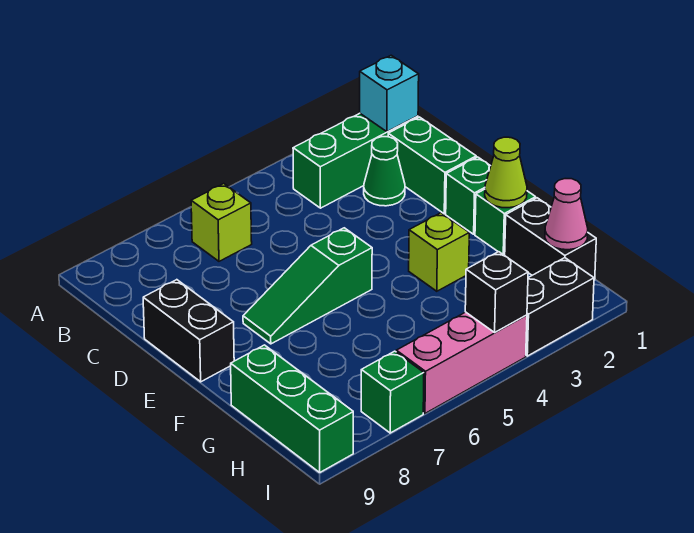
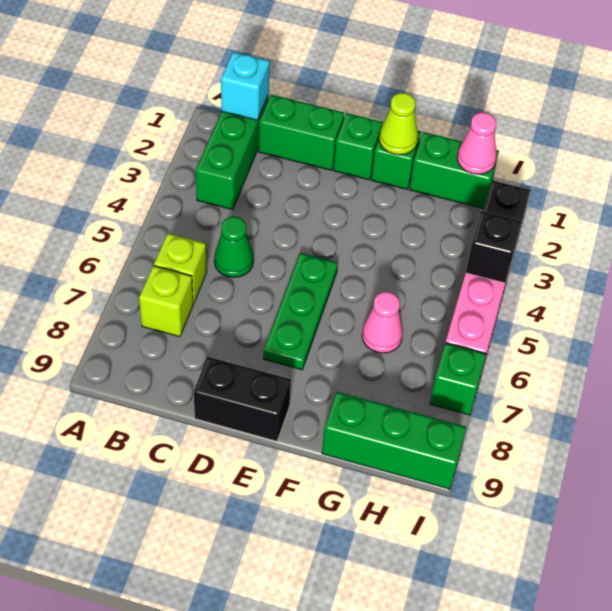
green 1x1 cone [364,137,405,206] -> green 1x1 cone moved to [214,217,254,277]
green 1x3 slope [243,228,372,344] -> green 1x3 plate [263,253,338,370]
lime 1x1 brick [409,213,469,291] -> lime 1x1 brick moved to [139,266,193,337]
black 1x2 brick [505,198,596,280] -> green 1x2 brick [409,132,499,209]
none -> pink 1x1 cone [362,292,403,353]

